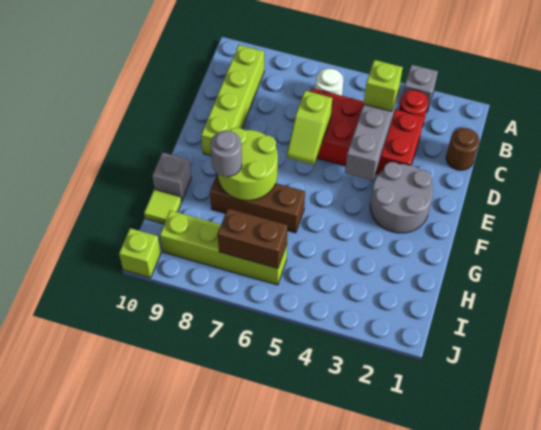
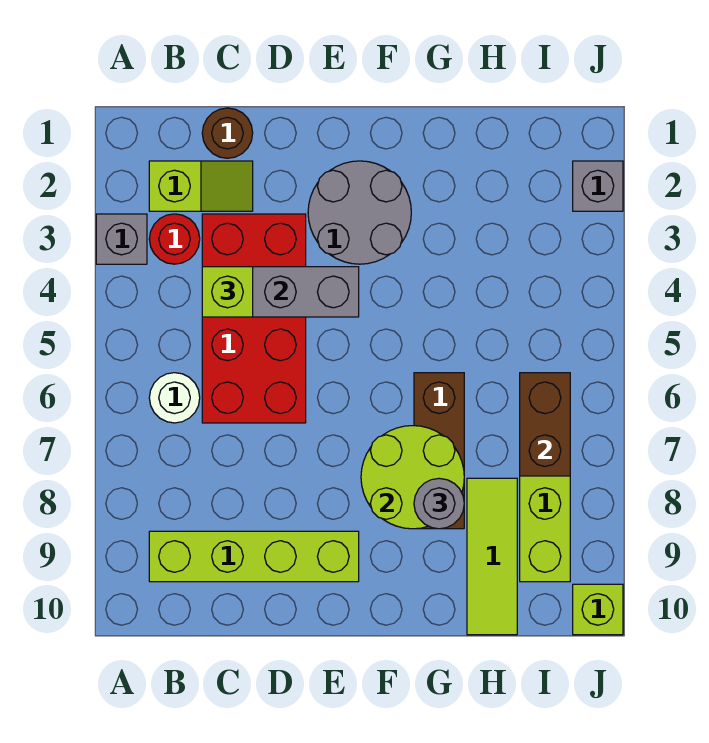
lime 1x2 slope [287,91,332,165] -> lime 1x2 slope moved to [149,161,253,211]
grey 1x1 brick [152,152,191,201] -> grey 1x1 brick moved to [573,161,623,211]
lime 1x1 tile [144,189,181,224] -> lime 1x3 tile [467,478,517,635]

